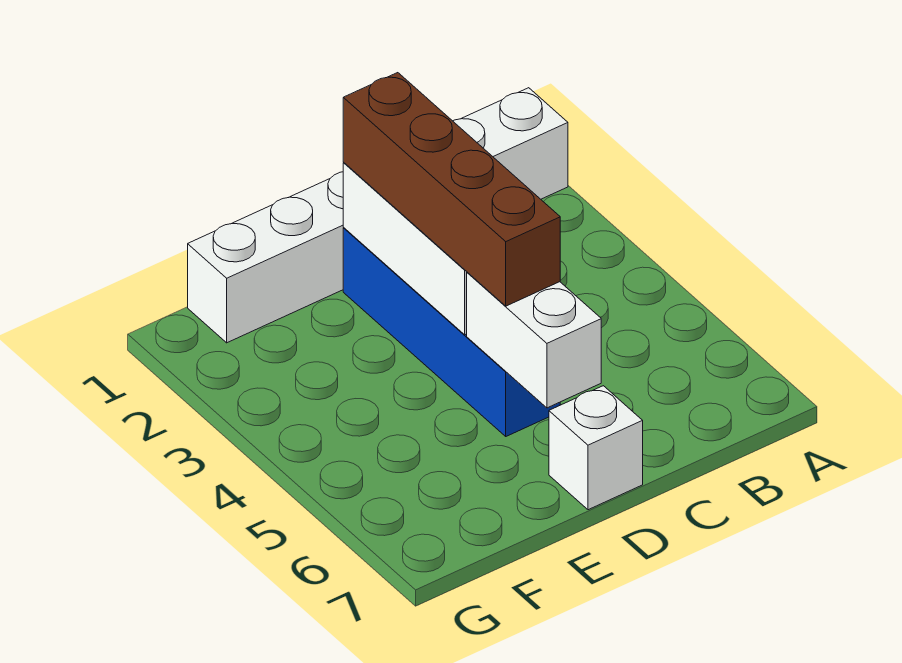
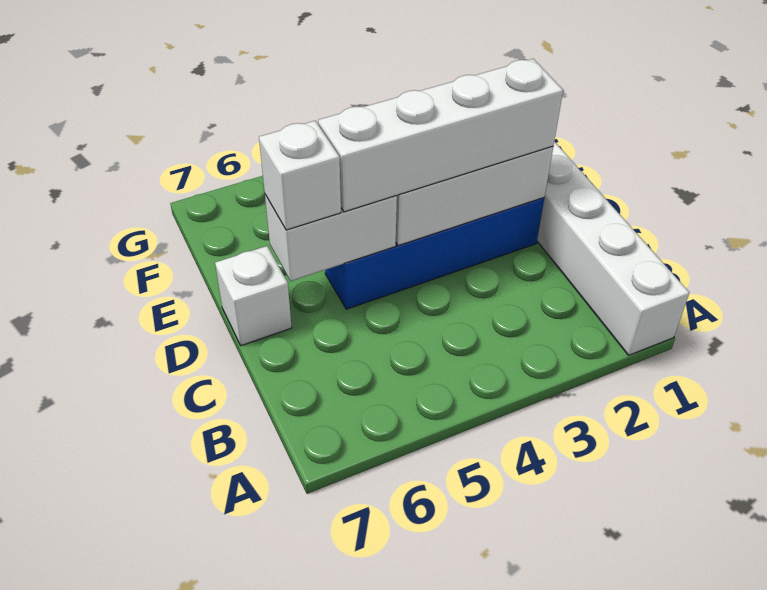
brown 1x4 brick [343,73,560,306] -> white 1x4 brick [318,59,563,212]
none -> white 1x1 brick [259,121,341,230]

